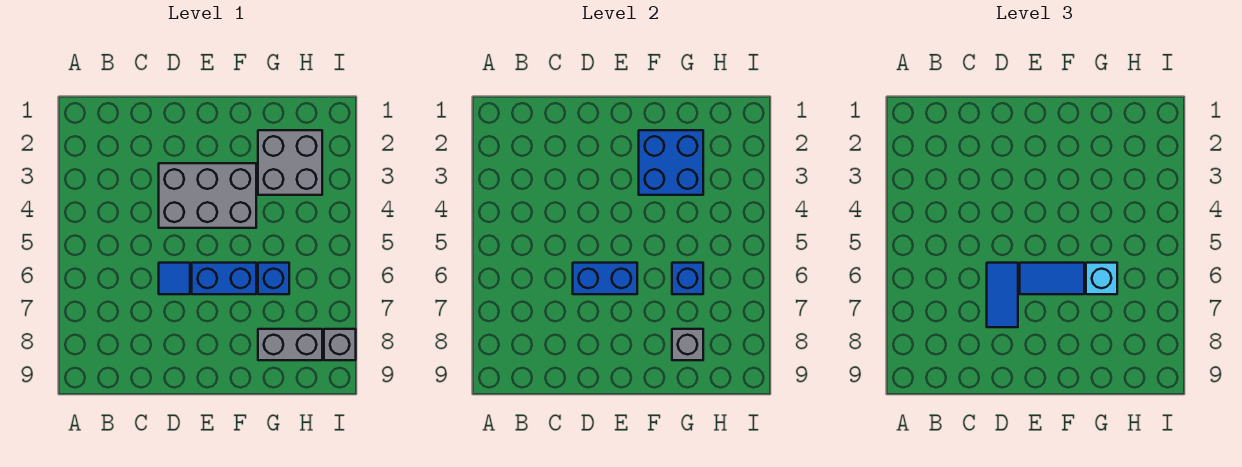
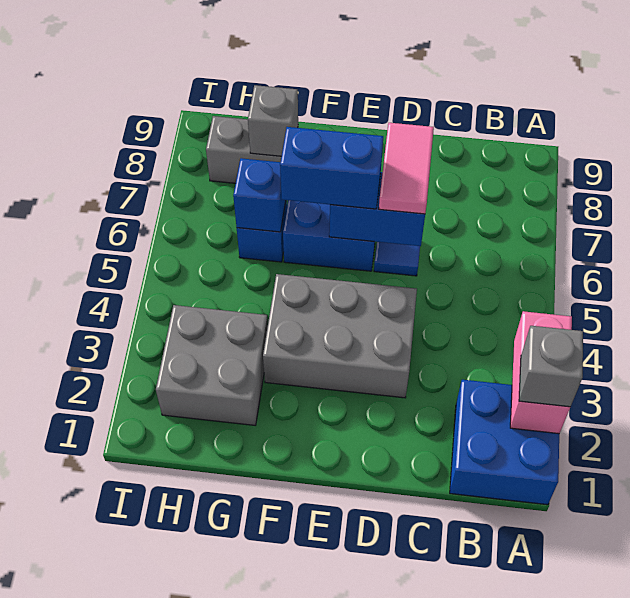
none -> pink 1x2 brick [510,311,572,434]
blue 1x2 tile [987,263,1018,327] -> pink 1x2 tile [379,123,434,214]
blue 1x2 tile [1020,263,1084,294] -> blue 1x2 brick [280,127,383,209]
blue 2x2 brick [639,130,703,195] -> blue 2x2 brick moved to [450,380,559,505]
cyan 1x1 brick [1086,263,1117,294] -> none
grey 1x1 brick [324,329,356,360] -> grey 1x1 brick moved to [519,326,583,407]

